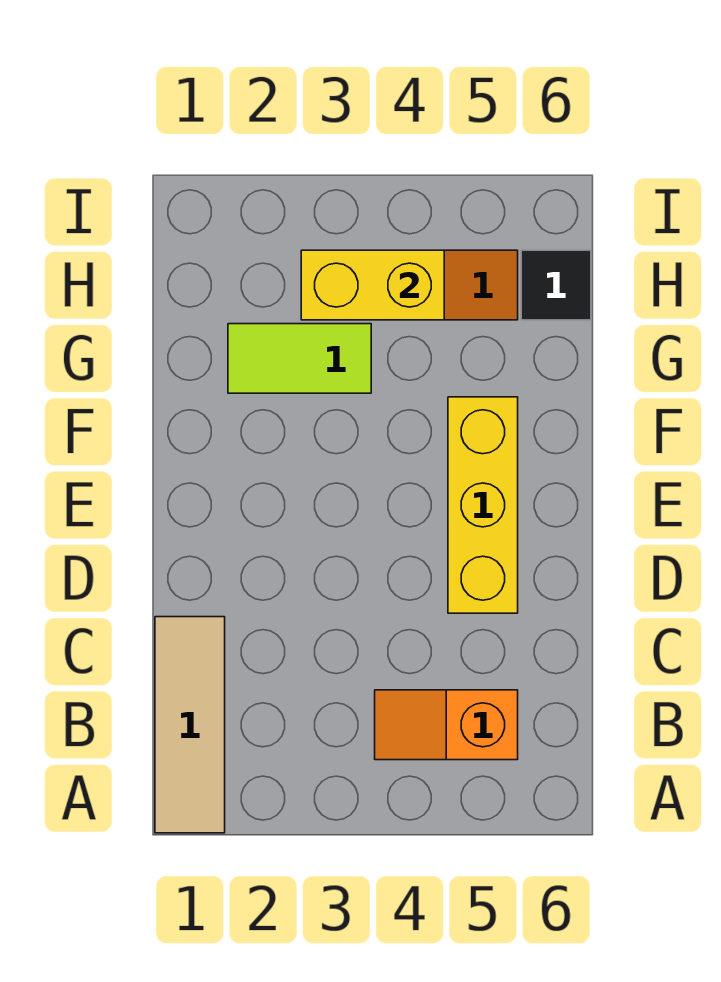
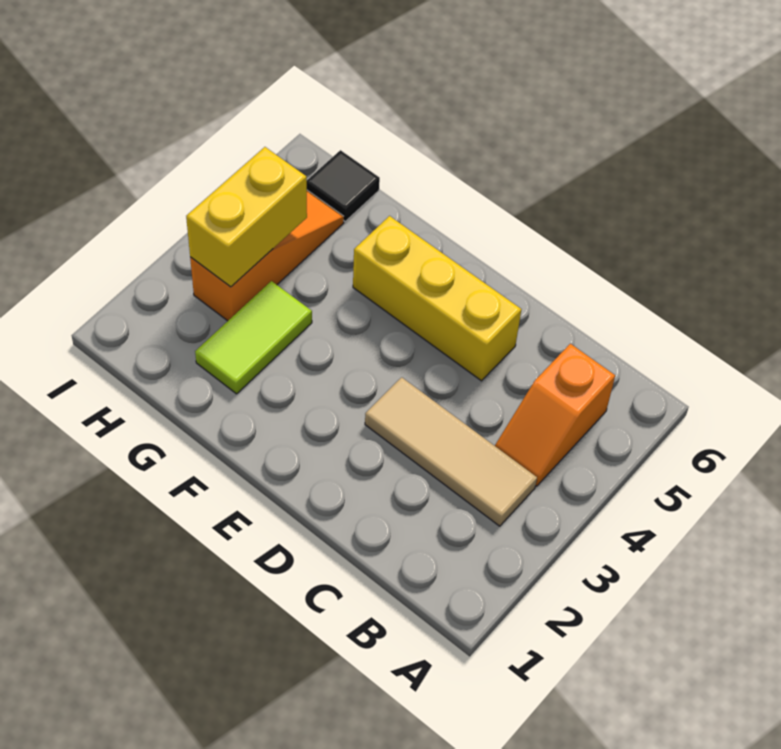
tan 1x3 tile [155,617,225,833] -> tan 1x3 tile moved to [365,377,537,526]

